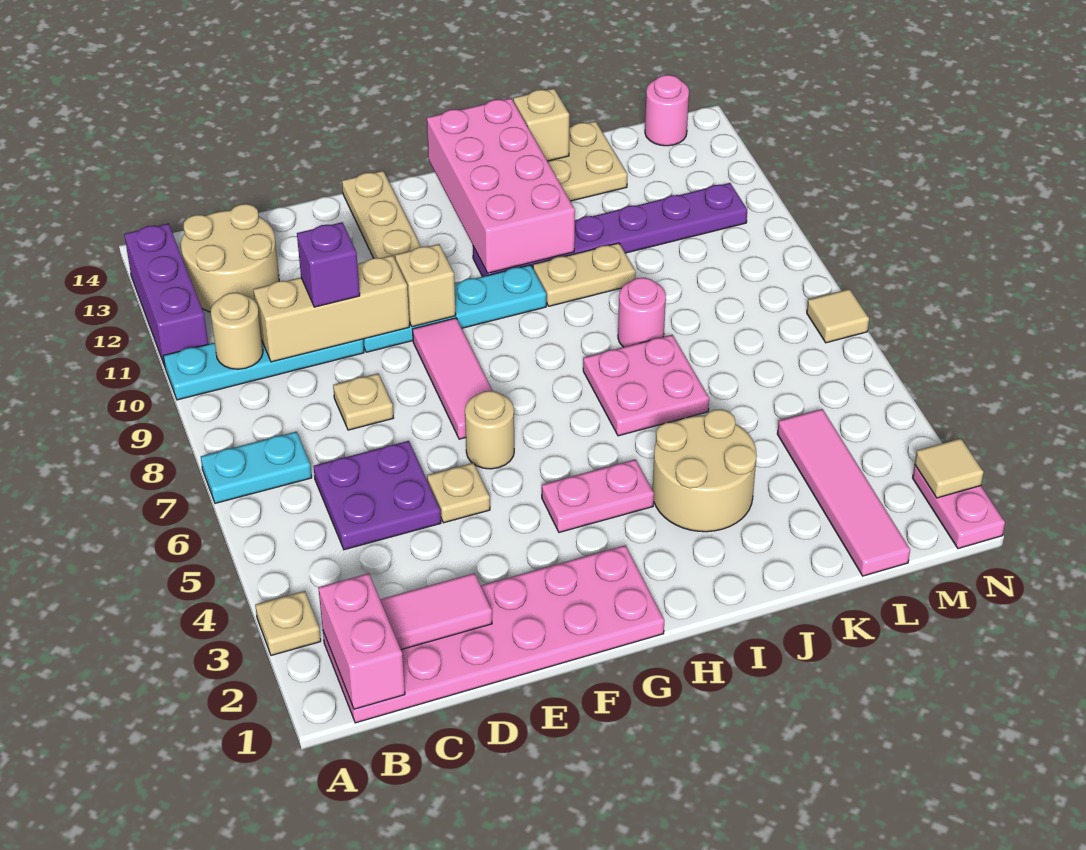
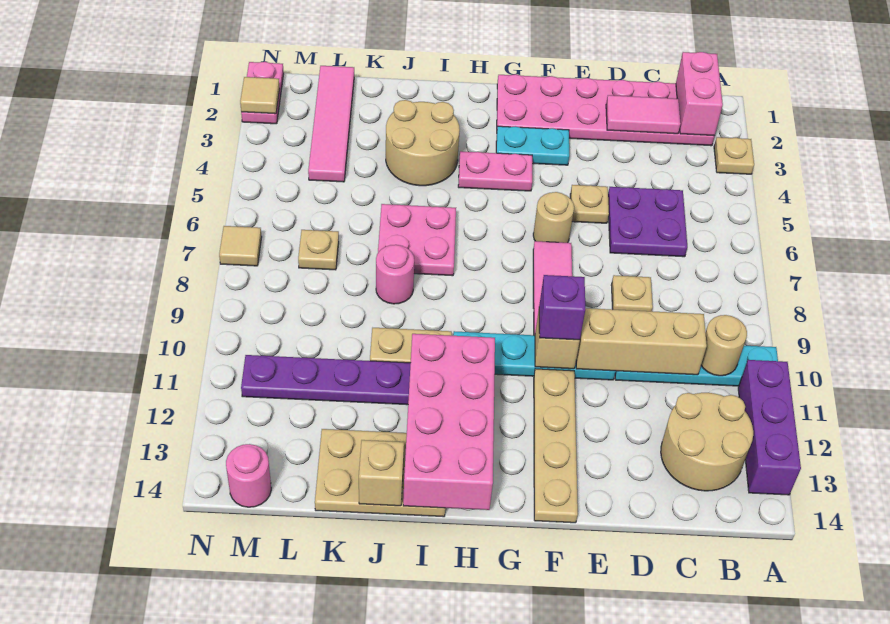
cyan 1x2 plate [201,432,312,503] -> cyan 1x2 plate moved to [496,126,569,165]
purple 1x1 brick [297,222,360,307] -> purple 1x1 brick moved to [539,275,585,340]
none -> tan 1x1 plate [298,230,339,270]

